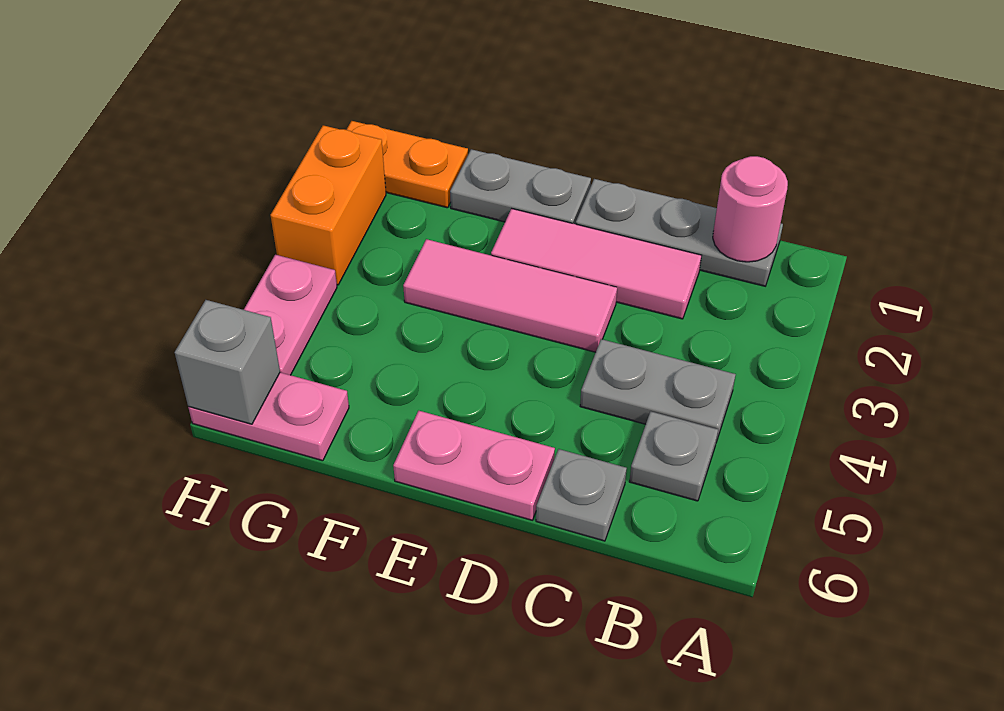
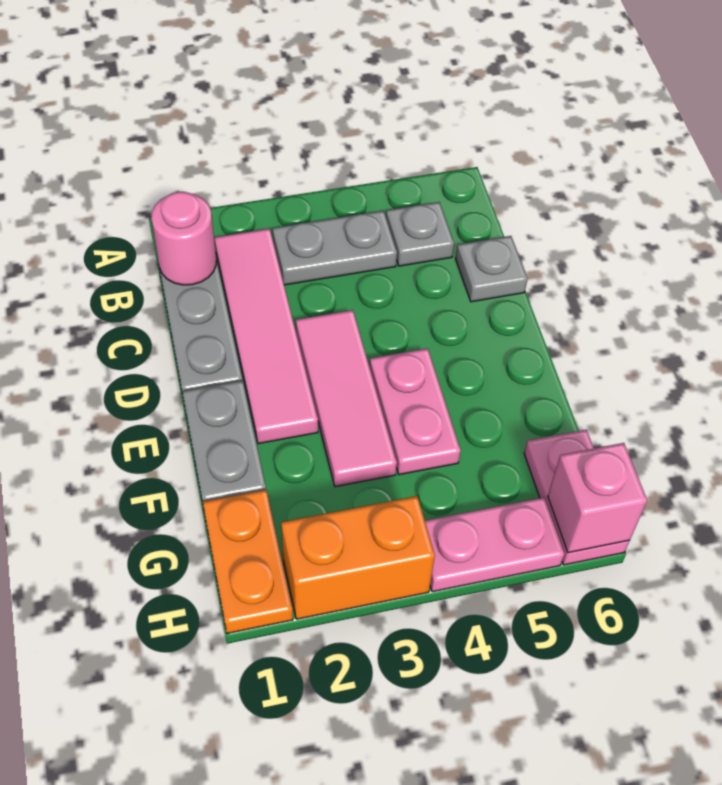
grey 1x2 plate [580,339,736,442] -> grey 1x2 plate turned to [273,211,397,285]
pink 1x3 tile [491,209,702,319] -> pink 1x4 tile [214,229,318,444]
pink 1x2 plate [393,411,555,520] -> pink 1x2 plate moved to [370,348,461,475]
grey 1x1 brick [175,300,280,424] -> pink 1x1 brick [548,443,647,553]

